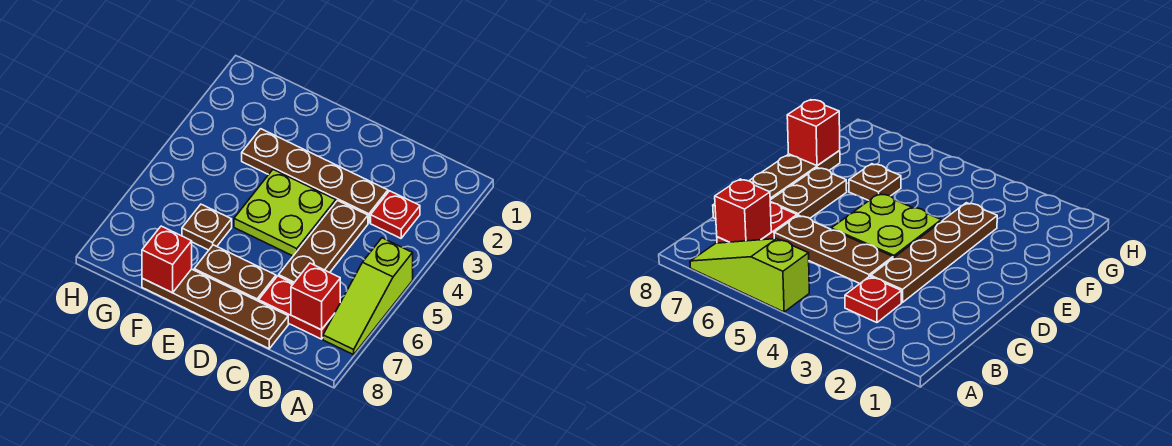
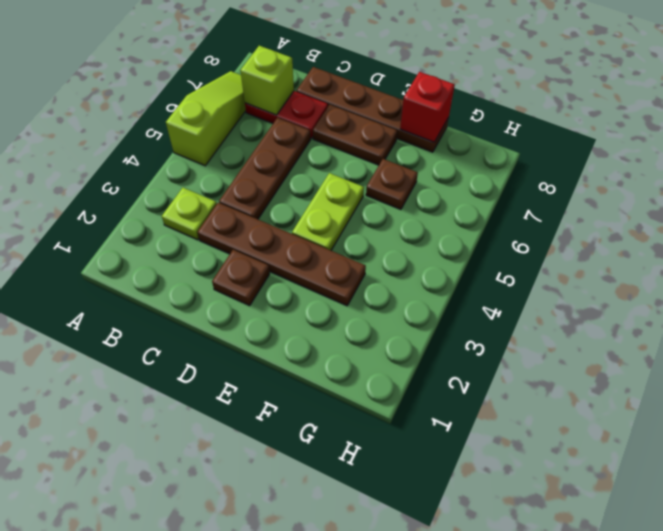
red 1x1 plate [371,191,420,238] -> lime 1x1 plate [162,188,217,240]
red 1x1 brick [291,263,340,330] -> lime 1x1 brick [240,46,294,115]
none -> brown 1x1 plate [212,250,270,306]
lime 2x2 plate [234,170,336,256] -> lime 1x2 plate [292,173,364,250]

